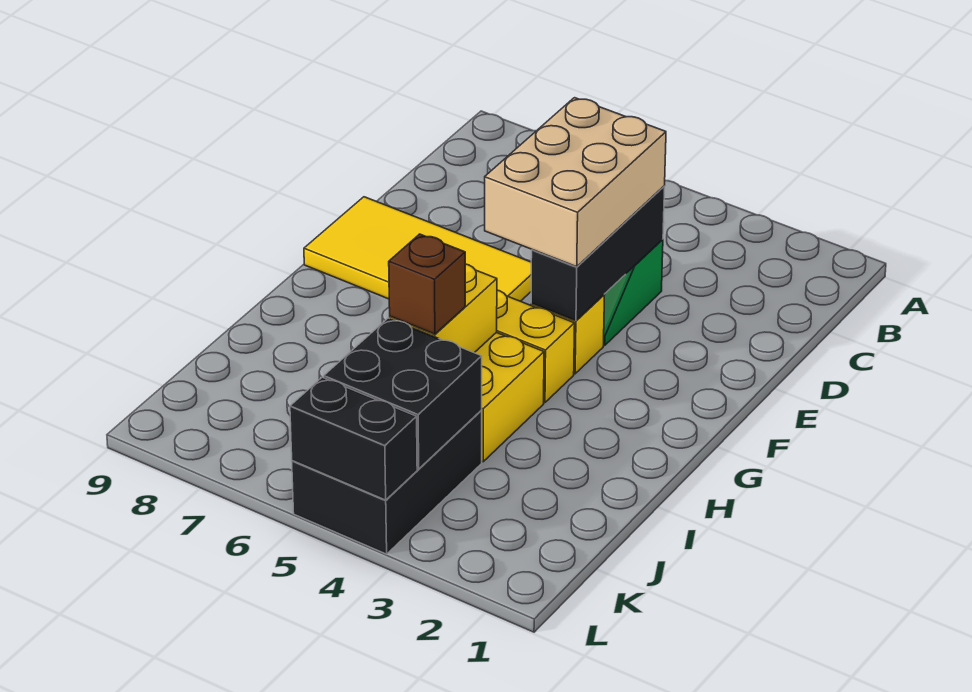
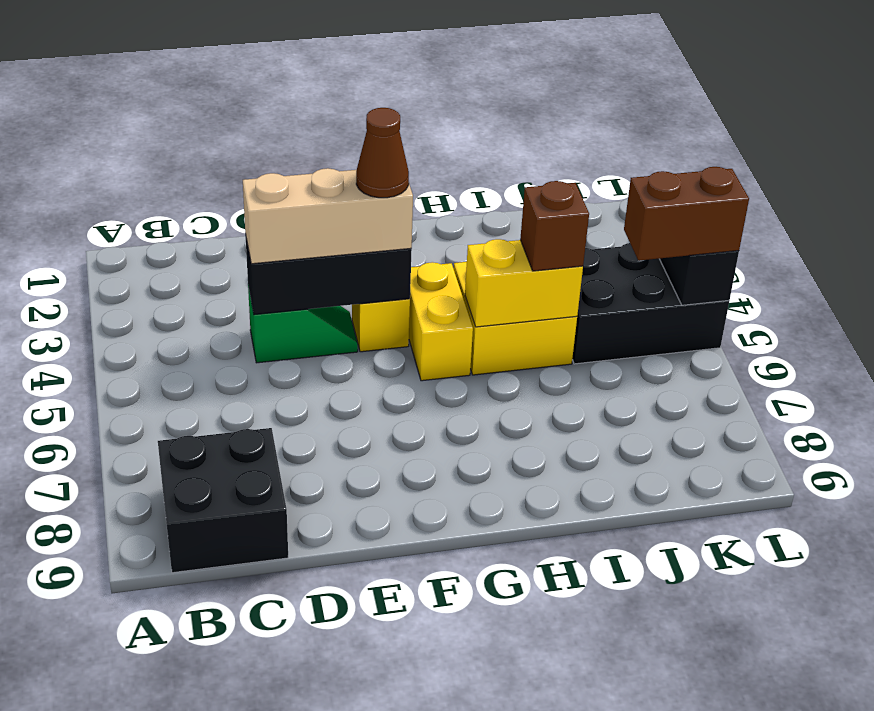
tan 2x3 brick [485,98,666,267] -> tan 1x3 brick [243,168,413,264]
yellow 2x4 tile [304,197,531,301] -> none
none -> brown 1x1 cone [356,108,409,198]
black 2x2 brick [324,318,482,469] -> black 2x2 brick moved to [158,428,288,573]
none -> brown 1x2 brick [624,167,749,261]

